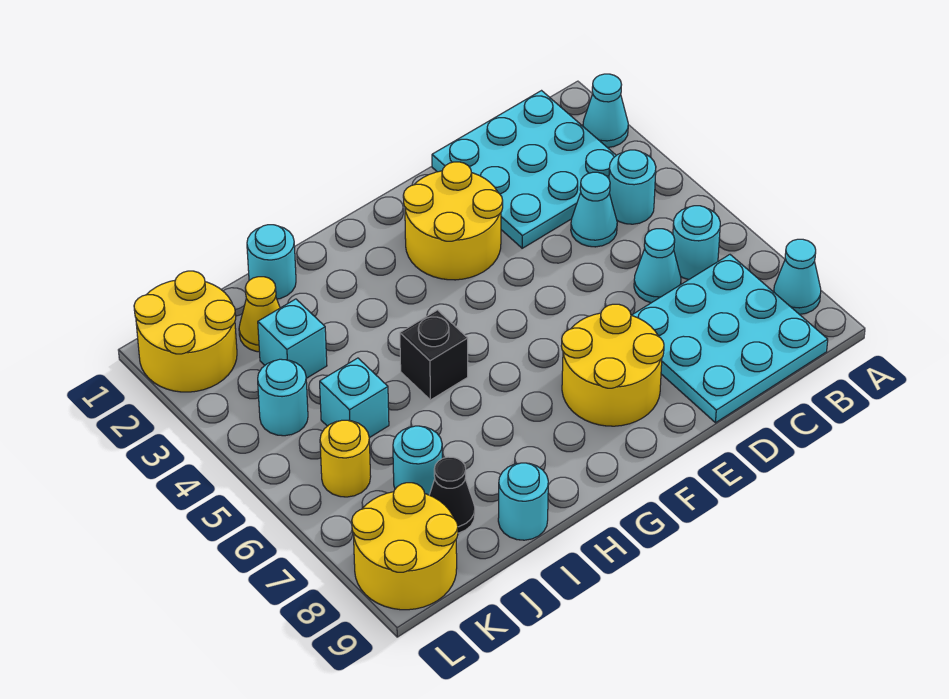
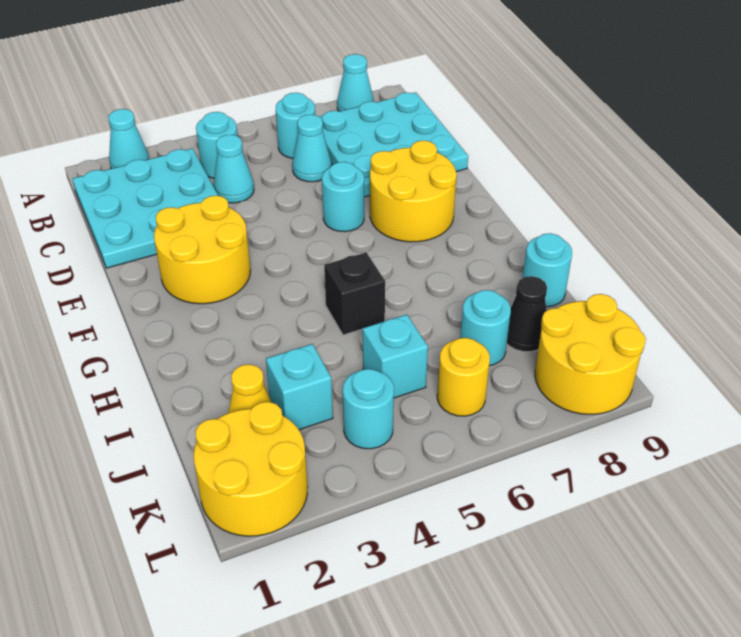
cyan 1x1 round brick [247,225,296,299] -> cyan 1x1 round brick moved to [322,162,364,232]

